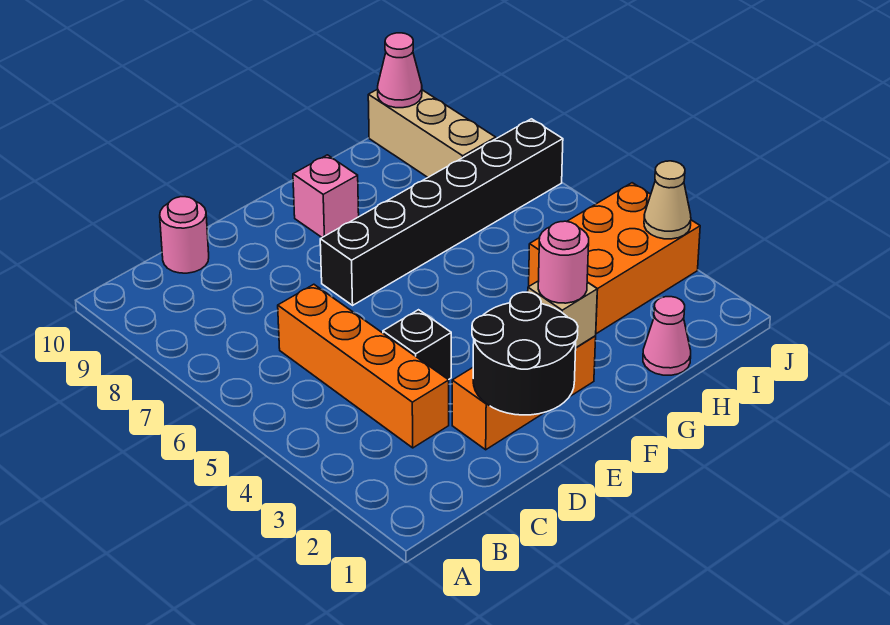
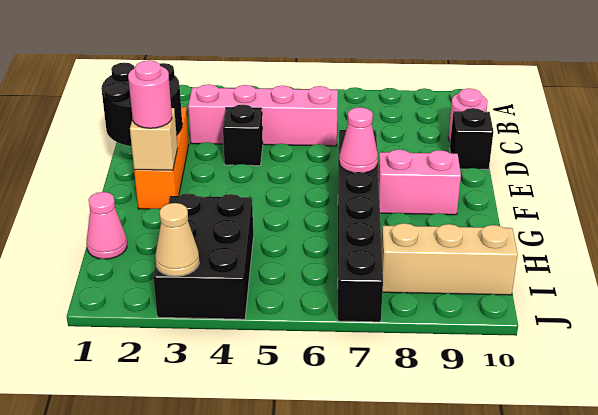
orange 1x4 brick [278,284,449,448] -> pink 1x4 brick [188,84,338,146]
none -> black 1x1 brick [450,108,493,170]
pink 1x1 brick [293,155,359,237] -> pink 1x2 brick [378,150,461,215]
orange 2x3 brick [529,183,700,334] -> black 2x3 brick [153,193,253,319]
pink 1x1 cone [378,33,422,108] -> pink 1x1 cone moved to [339,107,378,173]

